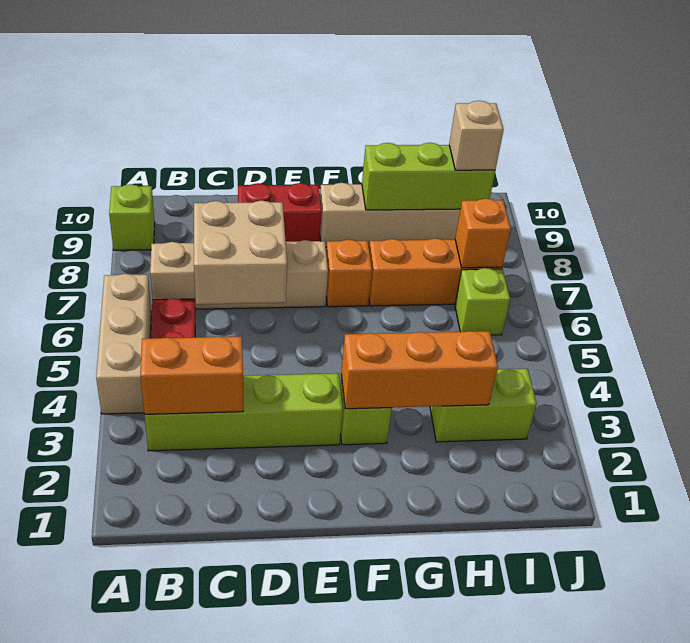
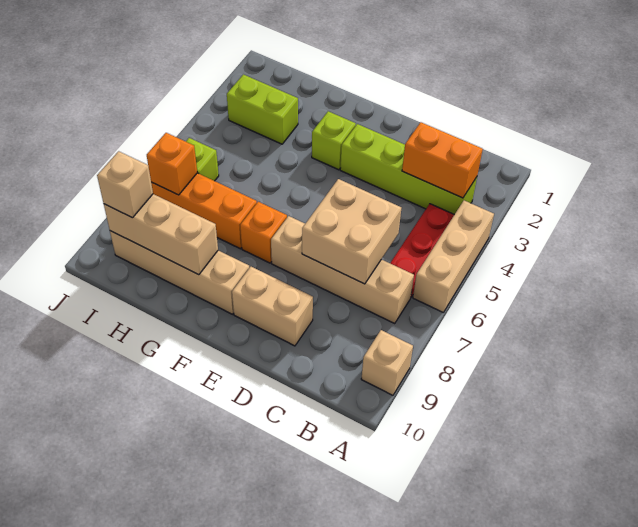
lime 1x1 brick [109,184,155,250] -> tan 1x1 brick [361,330,413,395]
red 1x2 brick [238,183,322,242] -> tan 1x2 brick [232,267,313,346]
orange 1x3 brick [341,331,498,409] -> none
lime 1x3 brick [362,143,495,210] -> tan 1x3 brick [104,194,218,275]

